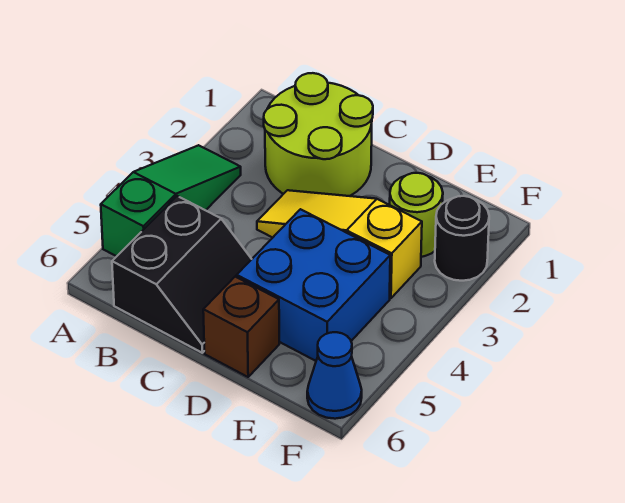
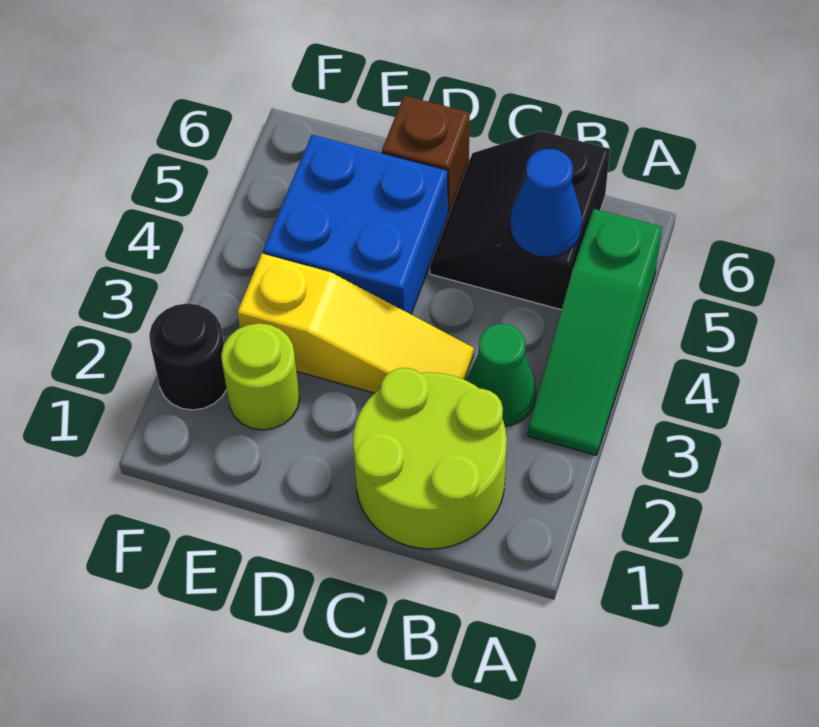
none -> green 1x1 cone [466,324,536,426]
blue 1x1 cone [307,332,362,419] -> blue 1x1 cone moved to [510,149,582,257]

